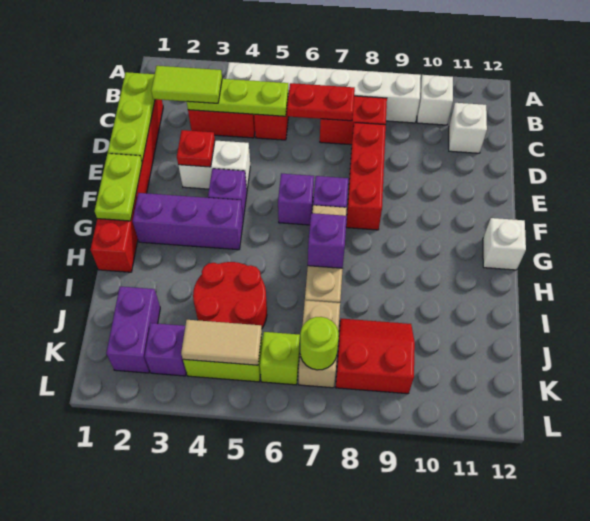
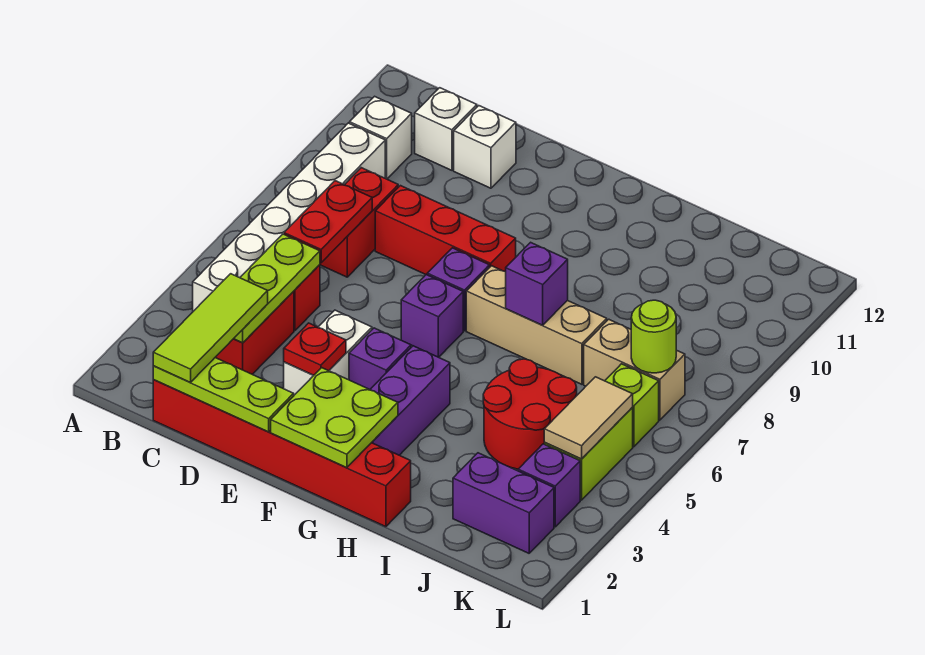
lime 1x2 tile [151,66,223,103] -> lime 1x3 tile [153,274,268,382]
lime 1x2 plate [95,154,142,221] -> lime 2x2 plate [271,368,398,468]
white 1x1 brick [483,218,526,270] -> white 1x1 brick moved to [454,106,516,188]
red 2x2 slope [336,319,415,394] -> none

